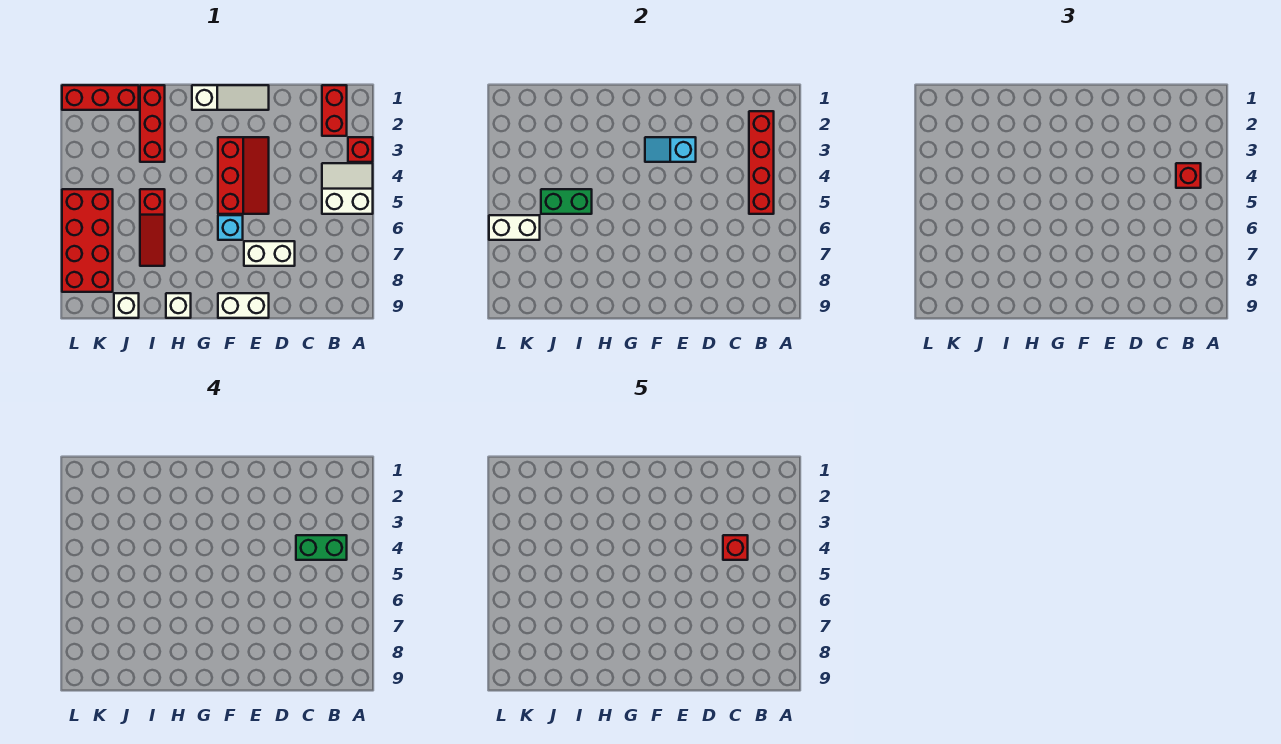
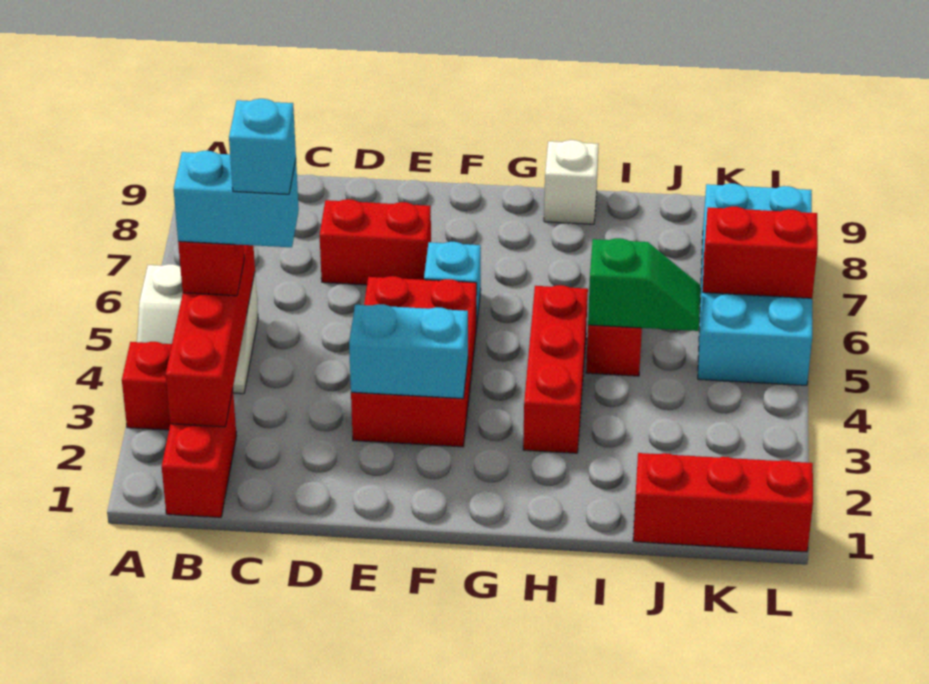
green 1x2 brick [296,535,347,560] -> cyan 1x2 brick [174,151,299,247]
red 1x1 brick [723,535,748,560] -> cyan 1x1 brick [229,99,296,194]
white 1x2 brick [244,241,295,266] -> red 1x2 brick [320,199,431,285]
white 1x3 slope [192,85,269,110] -> none
red 2x3 slope [218,137,269,214] -> red 2x3 brick [351,276,477,447]
cyan 1x2 slope [645,137,696,162] -> cyan 1x2 brick [349,304,468,399]
white 1x2 brick [218,293,269,318] -> none
red 1x3 brick [140,85,165,162] -> red 1x3 brick moved to [523,285,588,453]
green 1x2 brick [541,189,592,214] -> green 1x2 slope [588,238,701,331]
white 1x1 brick [114,293,139,318] -> none
red 2x4 brick [62,189,113,292] -> cyan 2x4 brick [698,183,812,385]
white 1x2 brick [489,215,540,240] -> red 1x2 brick [703,206,818,298]

